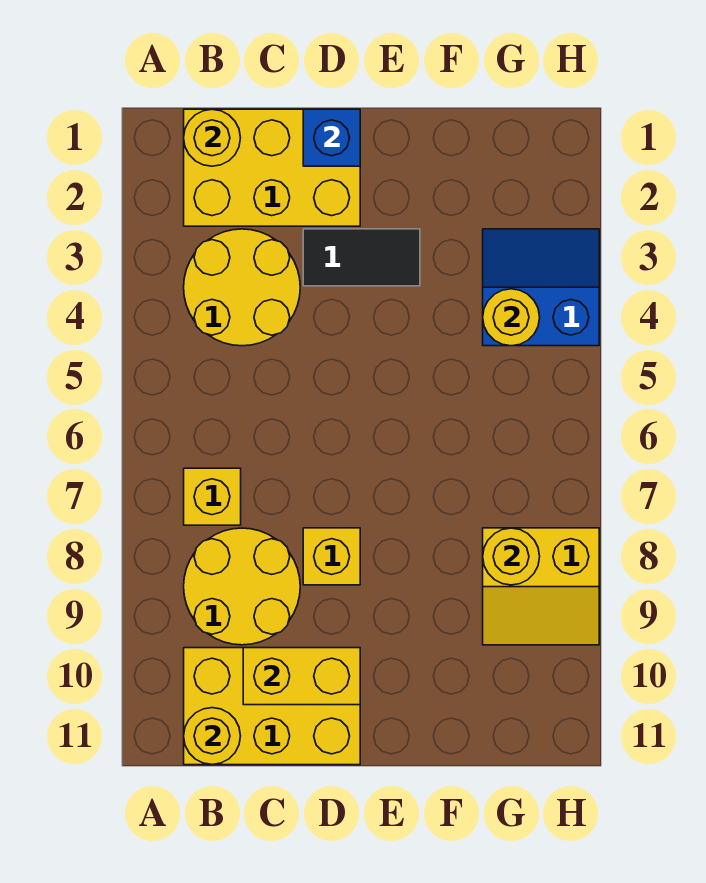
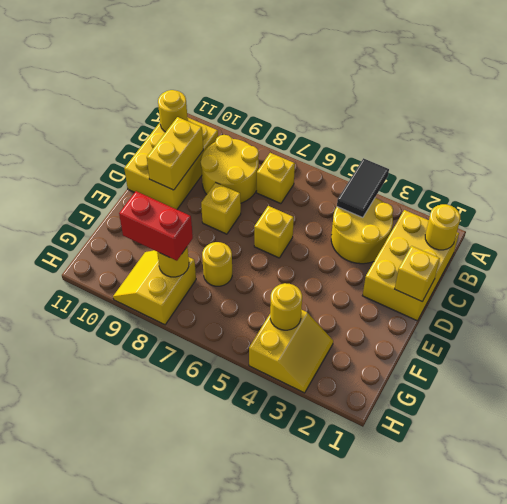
blue 1x1 brick [303,109,360,166] -> yellow 1x1 brick [395,246,440,301]
black 1x2 tile [303,229,420,286] -> black 1x2 tile moved to [337,158,389,218]
none -> yellow 1x1 brick [254,206,294,258]
none -> yellow 1x1 round brick [202,242,232,286]
blue 2x2 slope [483,229,599,346] -> yellow 2x2 slope [249,310,333,393]
none -> red 1x2 brick [119,191,193,261]

